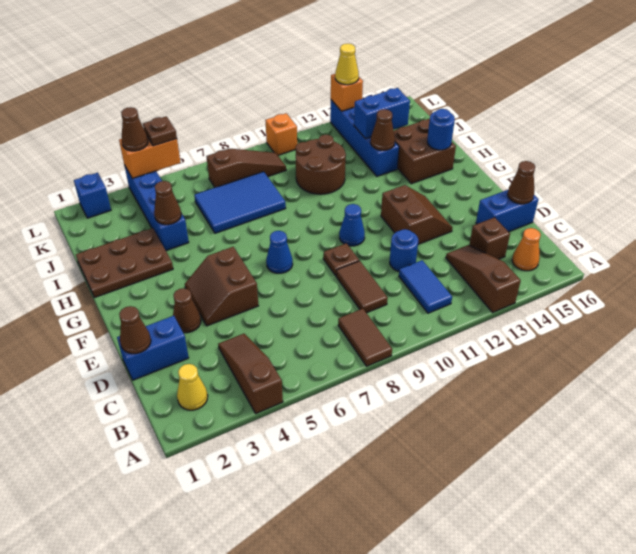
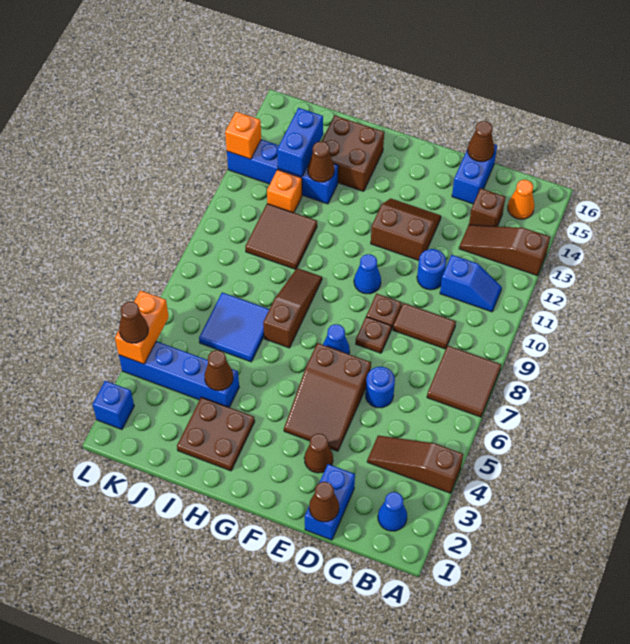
brown 1x2 tile [338,309,392,366] -> brown 2x2 tile [427,345,501,417]
yellow 1x1 cone [177,364,208,410] -> blue 1x1 cone [378,492,407,531]
blue 1x2 tile [399,260,452,313] -> blue 1x2 slope [440,255,502,312]
brown 2x2 slope [185,247,259,326] -> brown 2x3 slope [284,343,371,451]
brown 2x3 plate [76,228,173,298] -> brown 2x2 plate [177,397,255,471]
blue 1x1 round brick [427,109,455,150] -> blue 1x1 round brick moved to [365,367,395,408]
blue 2x3 tile [194,172,286,233] -> blue 2x2 tile [199,293,269,362]
brown 2x2 round brick [296,135,346,194] -> brown 2x2 tile [245,204,317,269]
brown 1x3 slope [206,149,286,188] -> brown 1x3 slope moved to [263,268,322,348]
brown 1x1 plate [143,116,177,146] -> brown 1x1 plate moved to [356,317,391,353]
orange 1x1 brick [265,113,297,155] -> orange 1x1 brick moved to [267,170,302,213]
yellow 1x1 cone [335,44,359,85] -> none

